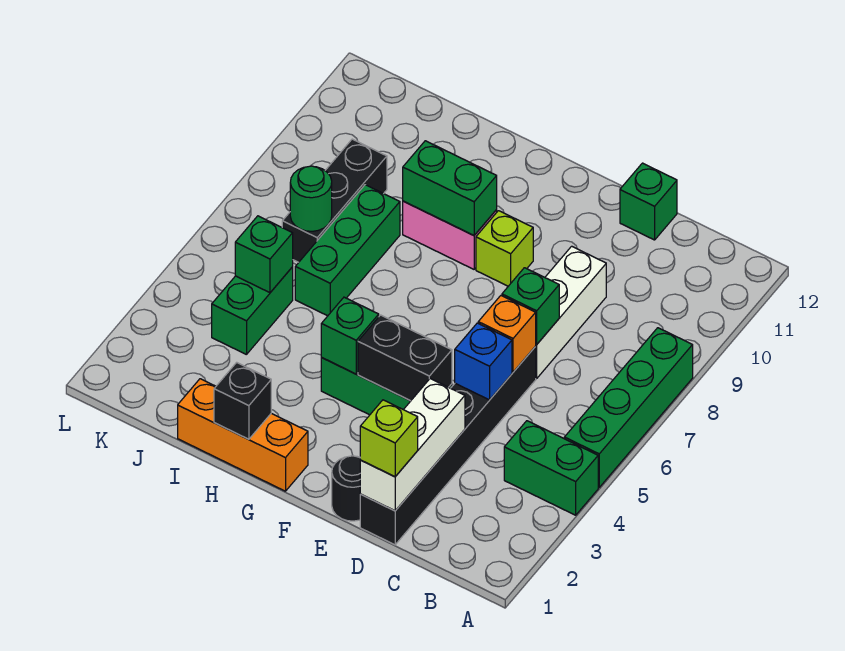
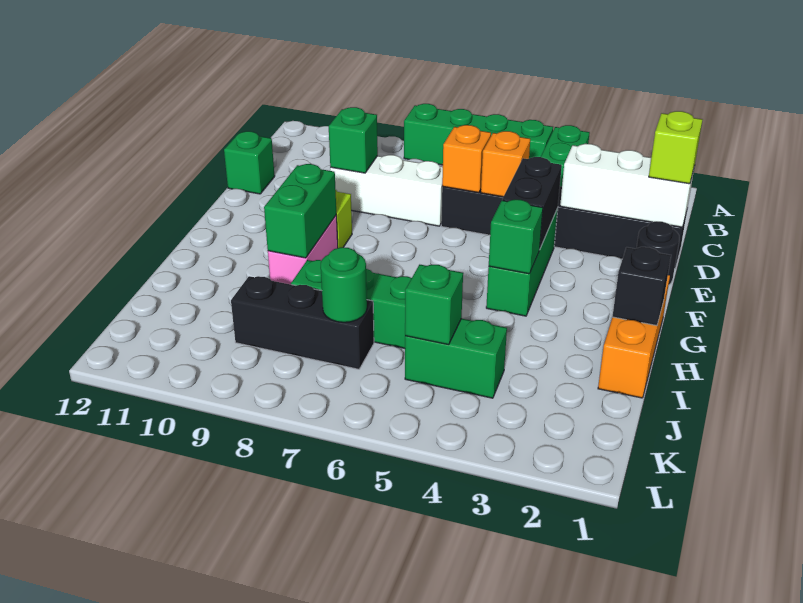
blue 1x1 brick [455,323,512,400] -> orange 1x1 brick [481,131,530,197]
green 1x1 brick [502,268,559,345] -> green 1x1 brick moved to [329,107,378,173]

